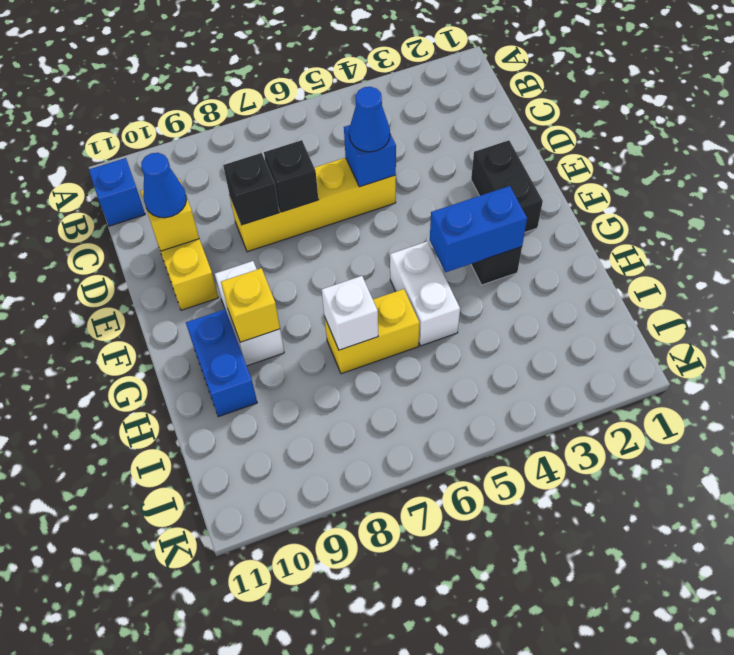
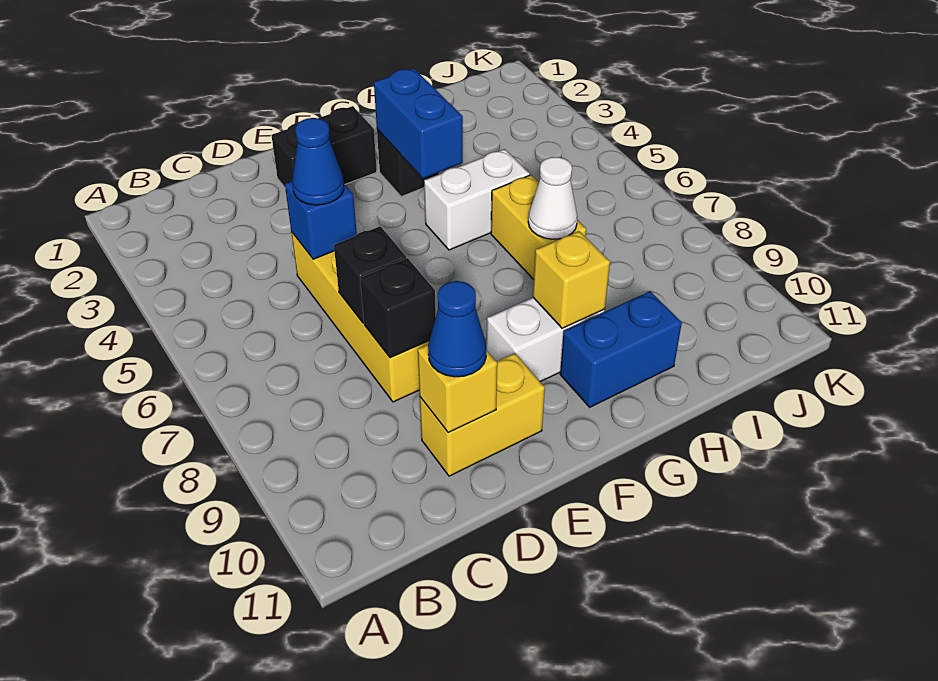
blue 1x1 brick [89,158,145,226] -> none
white 1x1 brick [322,276,378,350] -> white 1x1 cone [528,157,577,239]

